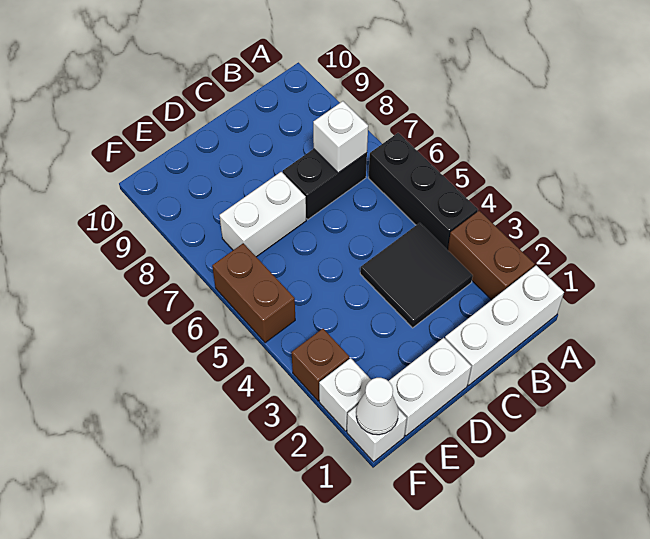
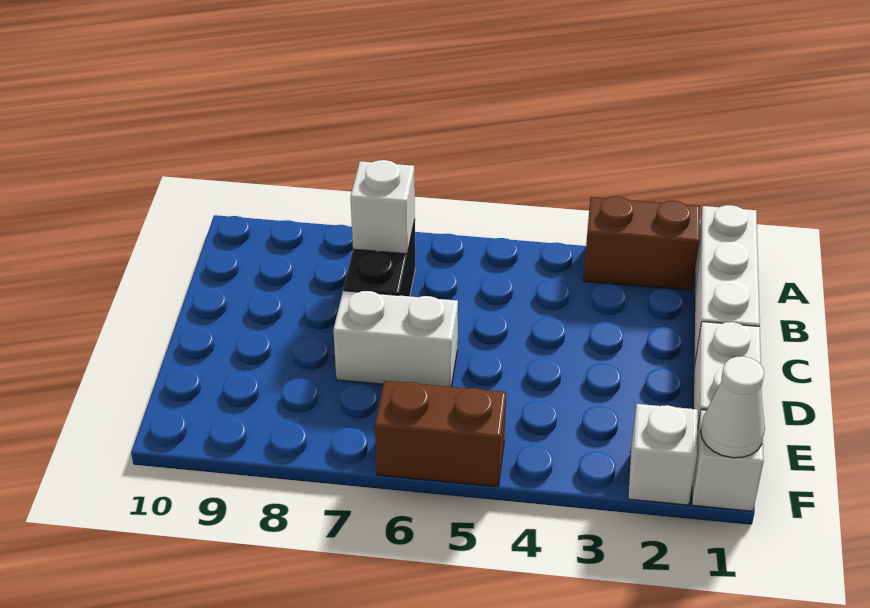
black 1x3 brick [368,133,478,250] -> none
black 2x2 tile [360,223,473,328] -> none
white 1x2 brick [220,172,306,257] -> white 1x2 brick turned to [333,291,458,387]
brown 1x1 brick [292,329,349,401] -> none

